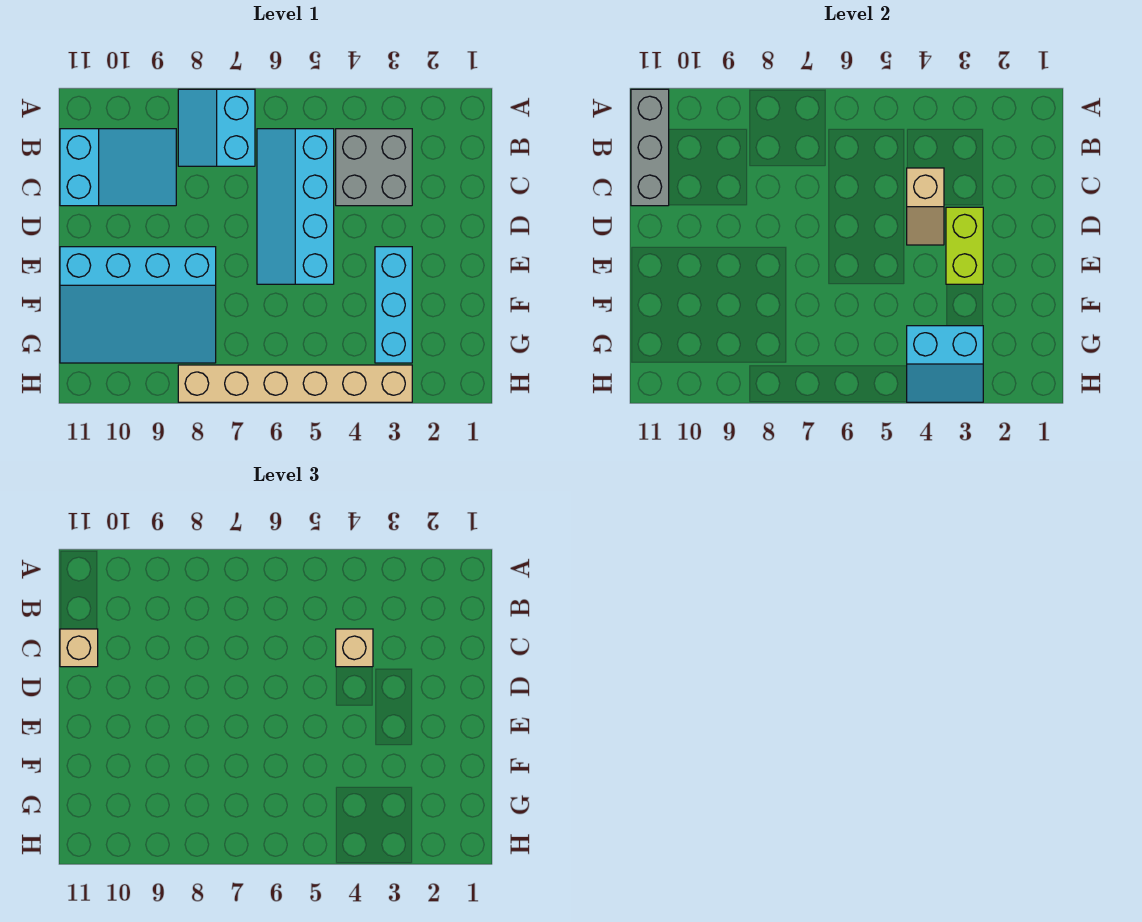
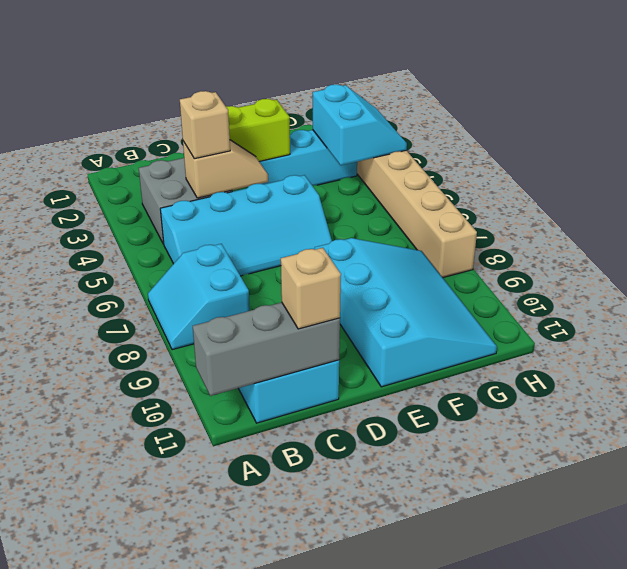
cyan 2x2 slope [178,89,255,166] -> cyan 2x2 slope turned to [148,244,250,350]

